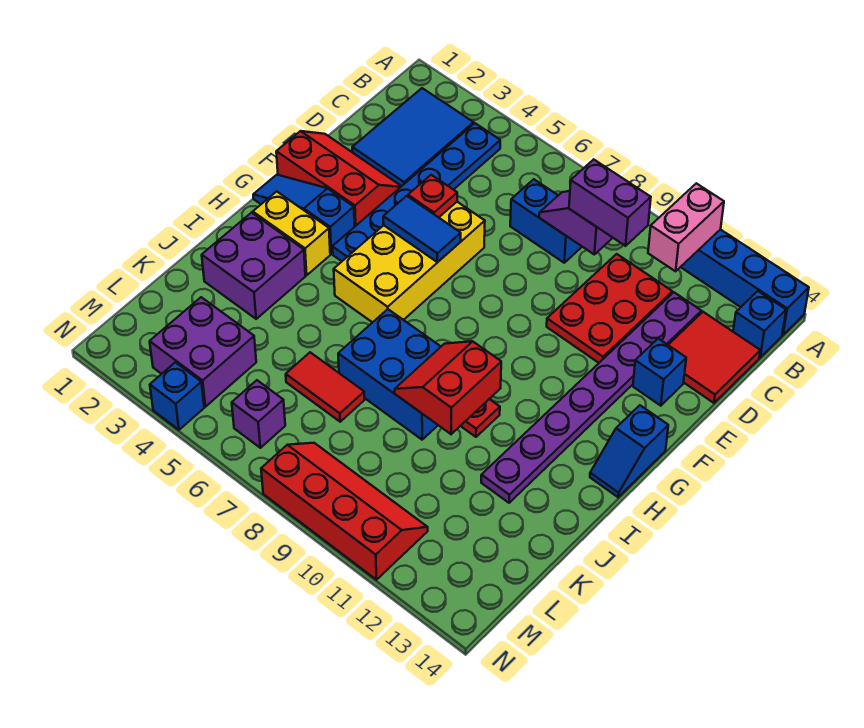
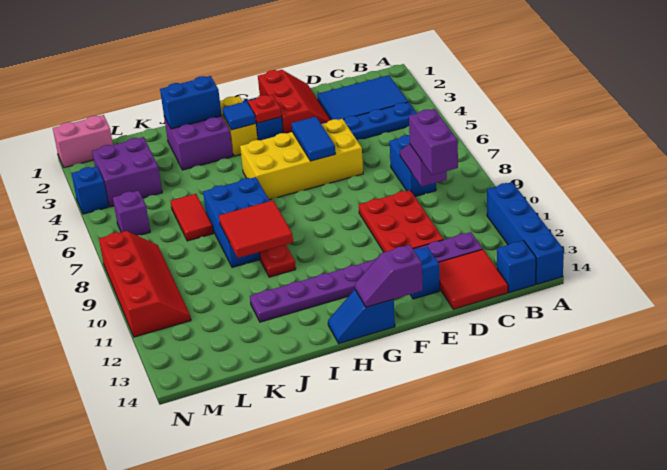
pink 1x2 brick [648,183,724,271] -> pink 1x2 brick moved to [53,115,113,168]
red 2x3 plate [547,254,672,363] -> red 2x3 plate turned to [359,190,444,252]
red 1x1 plate [408,175,457,217] -> red 1x1 plate moved to [248,95,282,123]
none -> purple 1x2 slope [355,245,423,307]
none -> blue 1x1 tile [222,101,256,130]
none -> blue 1x2 brick [160,76,222,129]
red 2x2 slope [395,341,501,434] -> red 2x2 tile [219,201,293,258]

